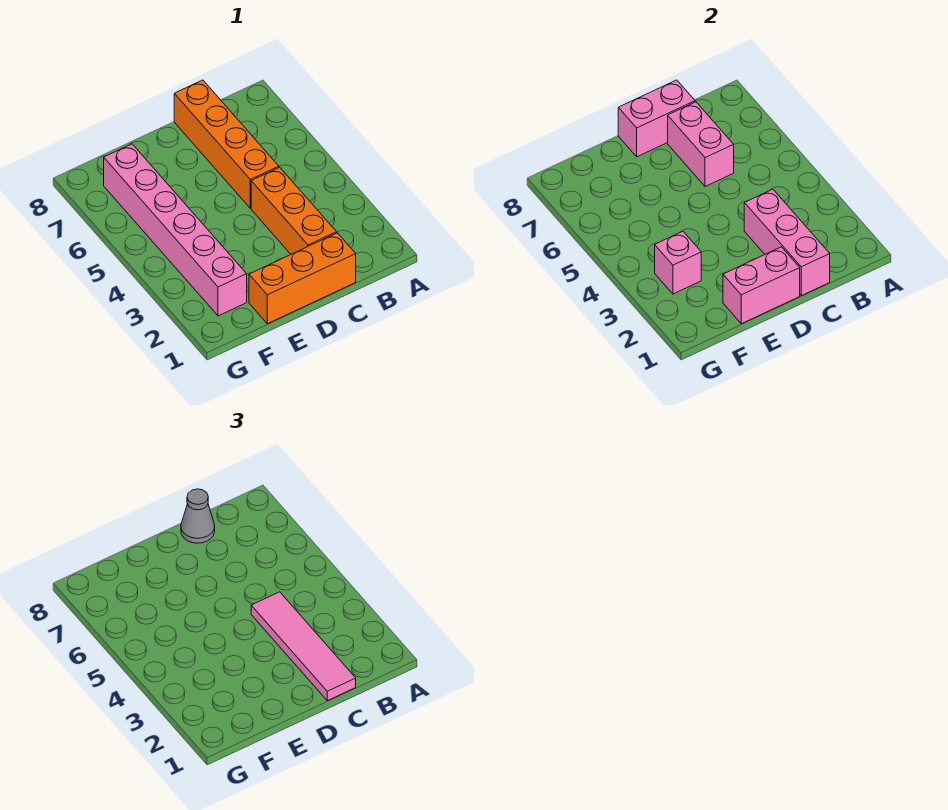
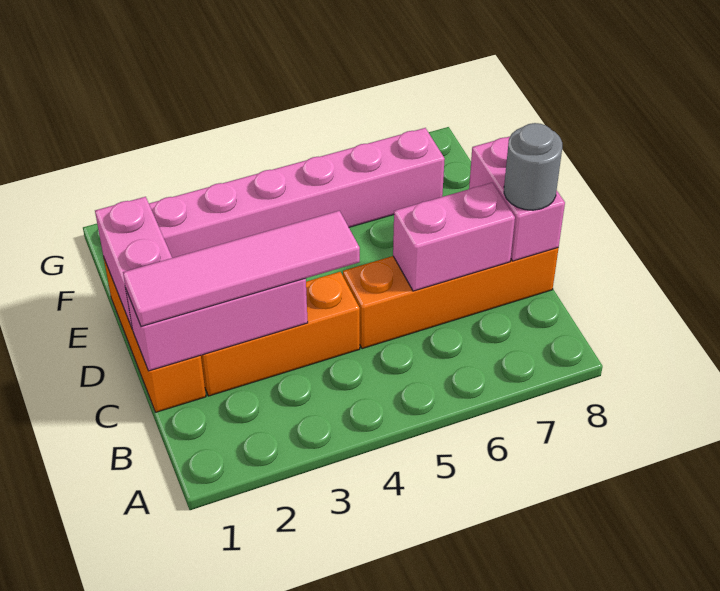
grey 1x1 cone [181,489,215,543] -> grey 1x1 round brick [504,123,562,210]
pink 1x1 brick [655,231,701,294] -> none

